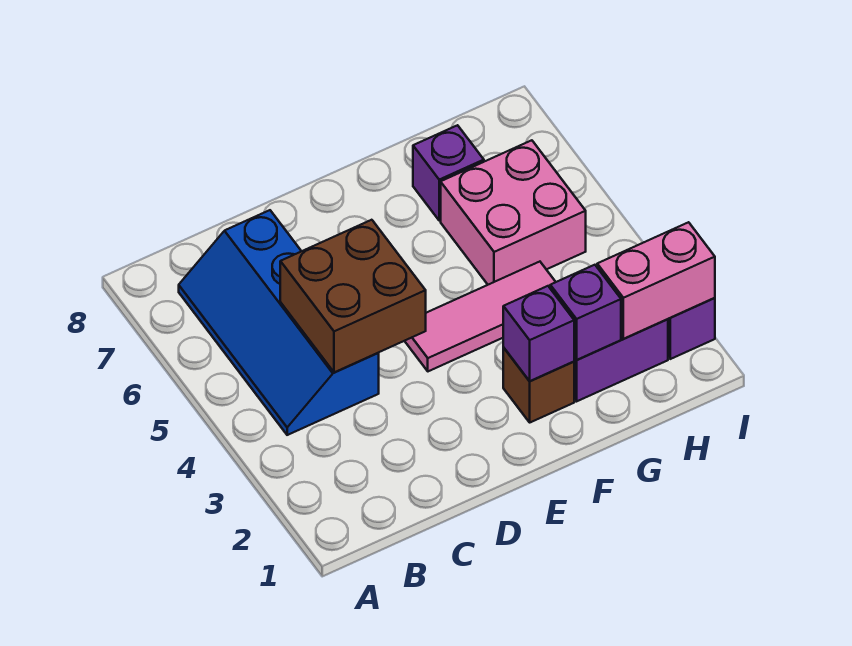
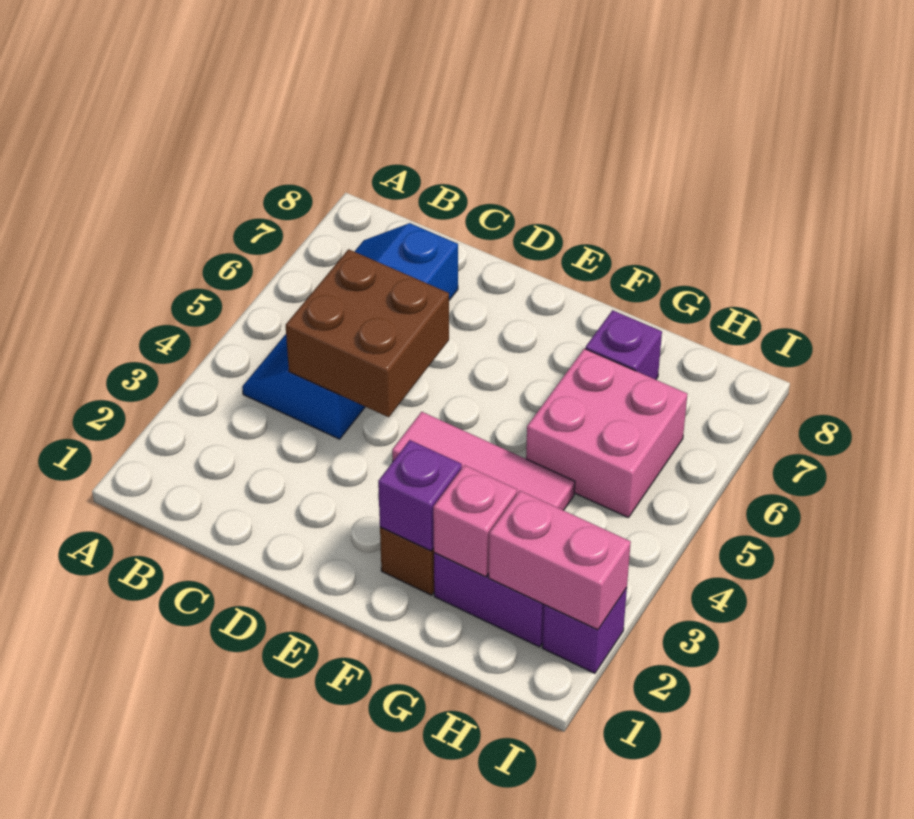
purple 1x1 brick [550,265,621,360] -> pink 1x1 brick [433,465,517,577]

